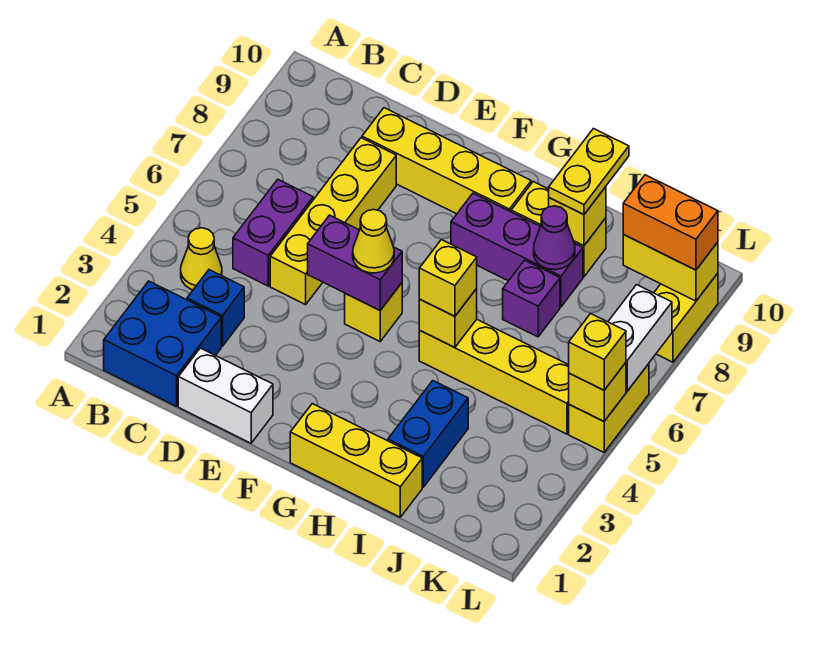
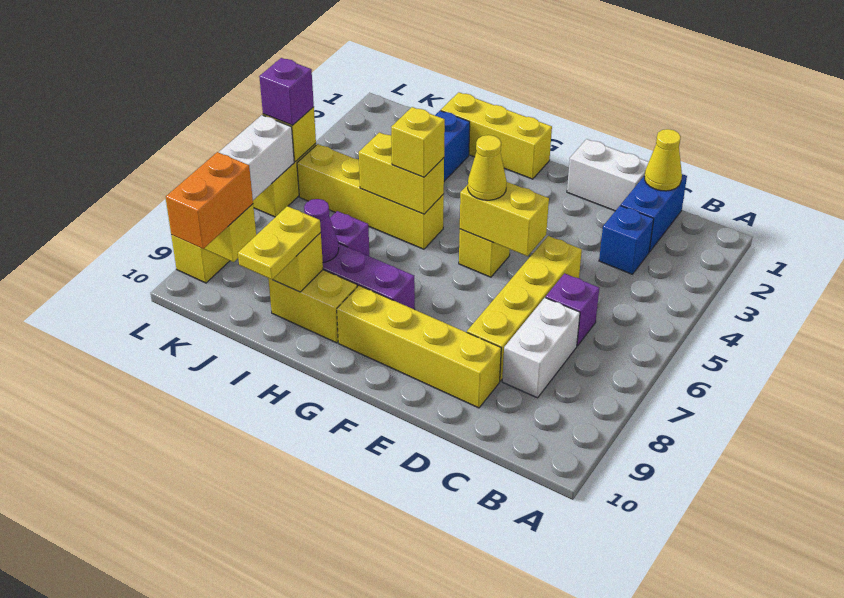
blue 2x2 brick [104,281,221,406] -> blue 1x2 brick [621,174,687,252]
yellow 1x1 cone [181,228,222,290] -> yellow 1x1 cone moved to [645,129,682,191]
purple 1x2 brick [233,180,313,286] -> purple 1x1 brick [546,273,599,346]
none -> white 1x2 brick [502,298,580,398]
purple 1x2 brick [308,215,402,310] -> yellow 1x2 brick [459,182,549,256]
yellow 1x1 brick [419,289,477,348] -> yellow 1x2 brick [359,132,444,214]
orange 1x2 brick [623,175,718,270] -> orange 1x2 brick turned to [166,152,253,249]
yellow 1x1 brick [569,314,626,390] -> purple 1x1 brick [259,58,314,125]

